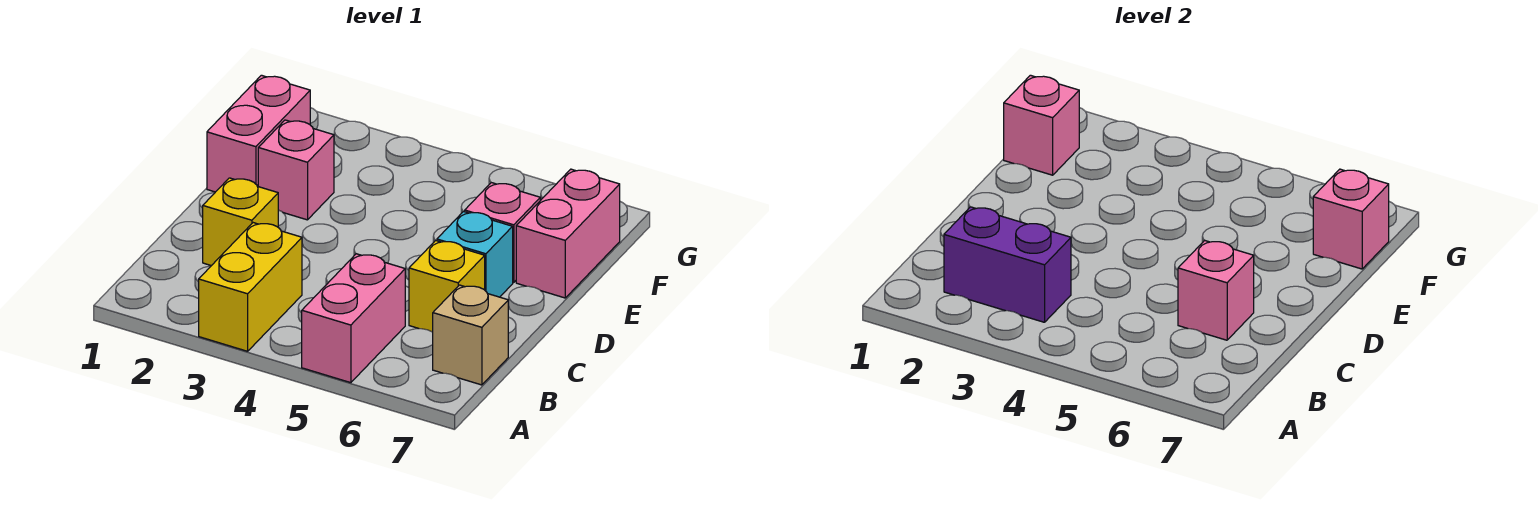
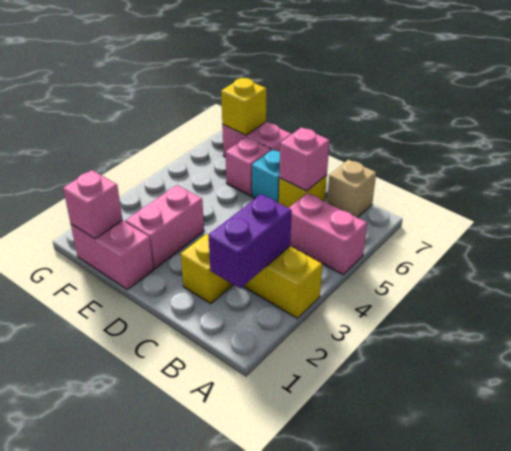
pink 1x1 brick [258,120,334,220] -> pink 1x2 brick [125,185,204,269]
pink 1x1 brick [1313,169,1389,269] -> yellow 1x1 brick [221,78,266,135]

